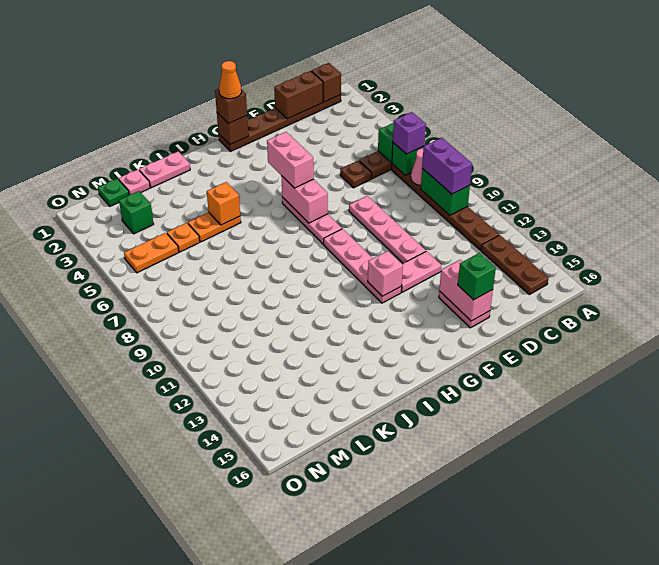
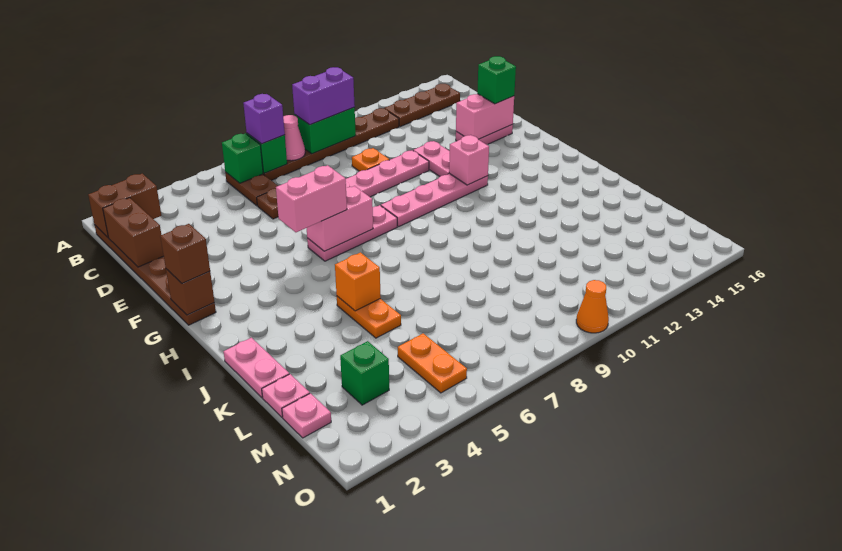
brown 1x1 brick [311,63,341,102] -> brown 1x2 brick [88,174,161,237]
orange 1x1 cone [219,61,242,99] -> orange 1x1 cone moved to [576,280,609,333]
orange 1x1 plate [167,223,200,252] -> orange 1x1 plate moved to [352,148,389,171]
green 1x1 plate [98,179,129,206] -> pink 1x1 plate [282,393,331,438]

